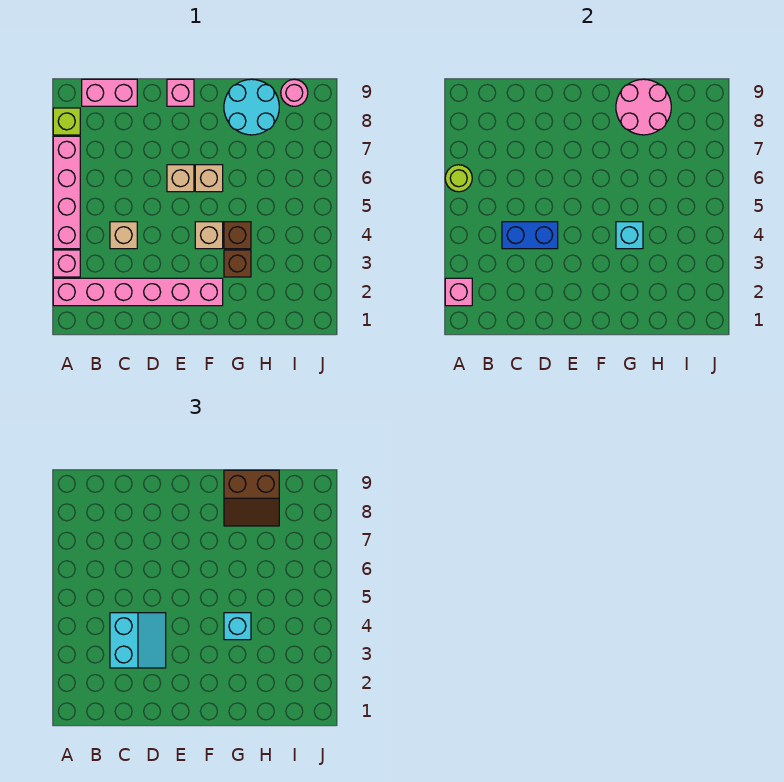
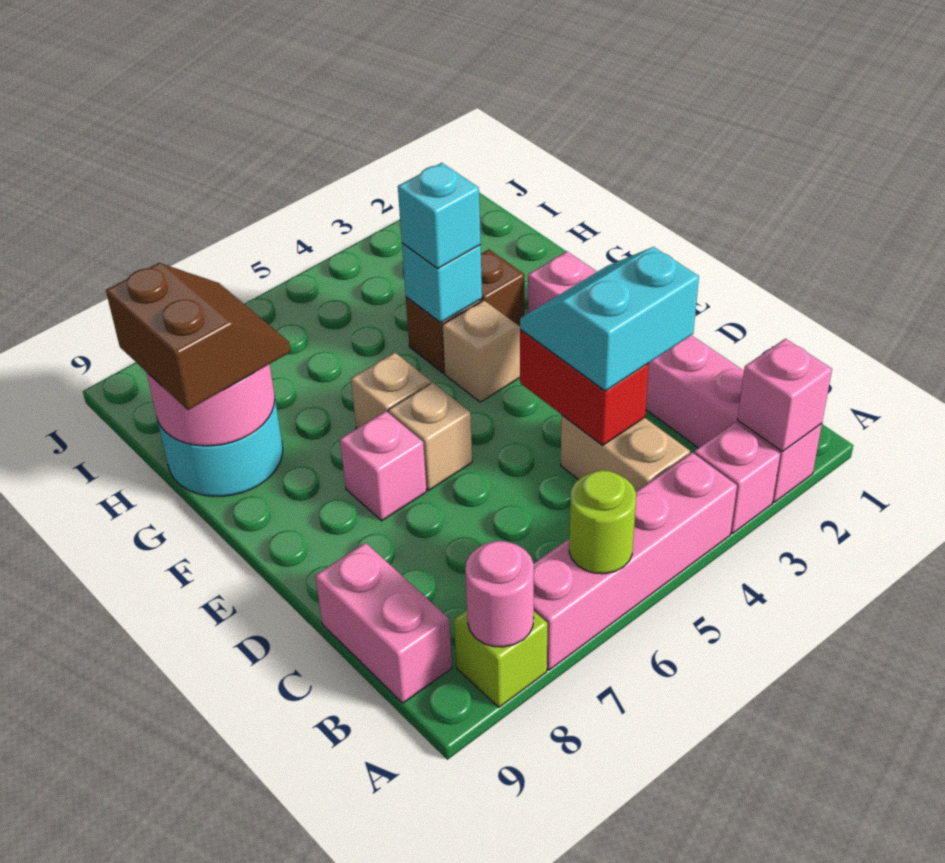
tan 1x1 brick [110,222,137,249] -> tan 1x2 brick [561,415,690,491]
blue 1x2 brick [502,222,558,249] -> red 1x2 brick [520,329,649,445]
pink 1x1 brick [167,79,194,106] -> pink 1x1 brick moved to [340,411,427,521]
pink 1x1 round brick [281,79,308,106] -> pink 1x1 round brick moved to [465,541,534,647]

